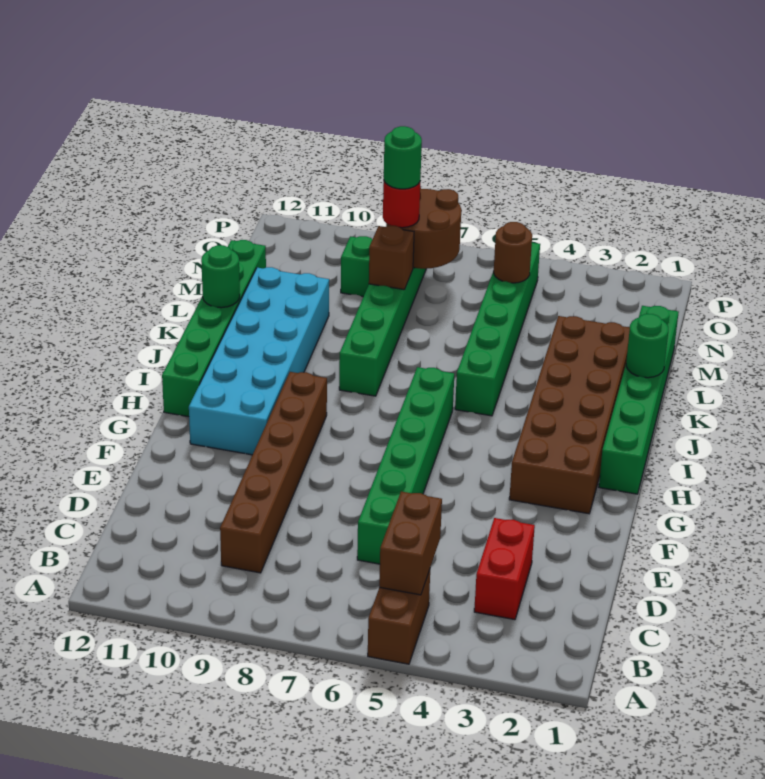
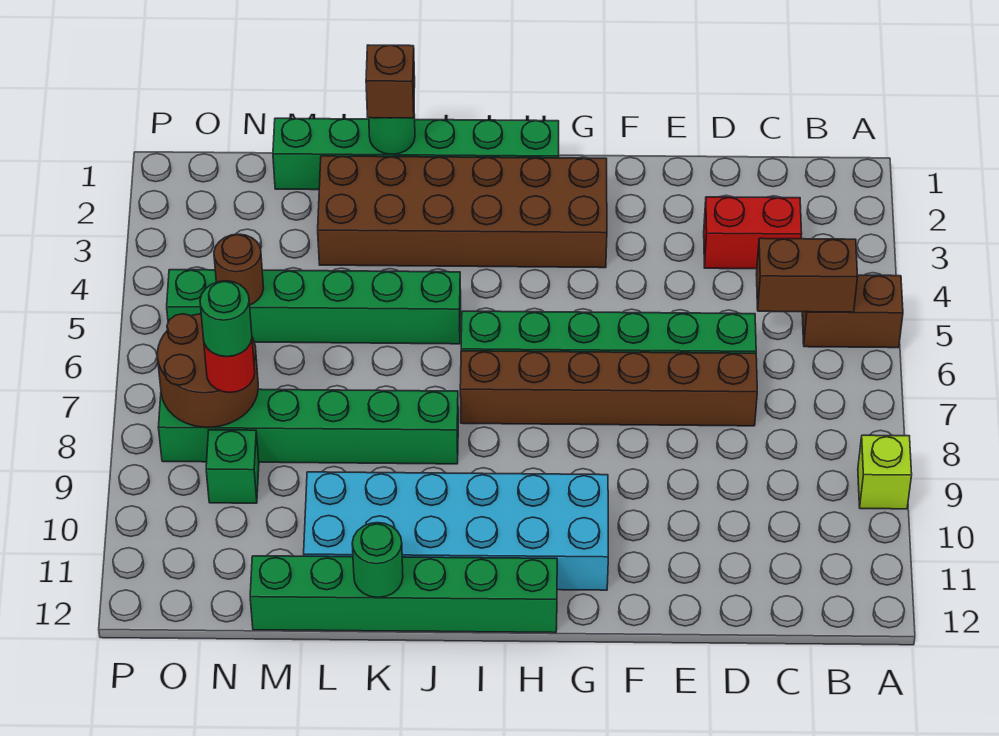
none -> lime 1x1 brick [858,435,912,509]
brown 1x6 brick [220,372,327,573] -> brown 1x6 brick moved to [460,351,757,426]
brown 1x1 brick [369,226,414,290] -> brown 1x1 brick moved to [366,45,415,118]

